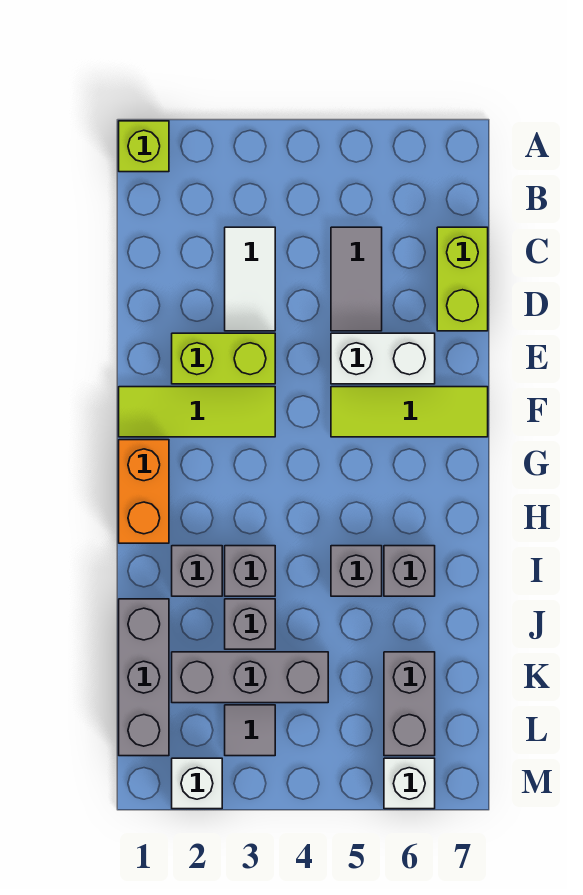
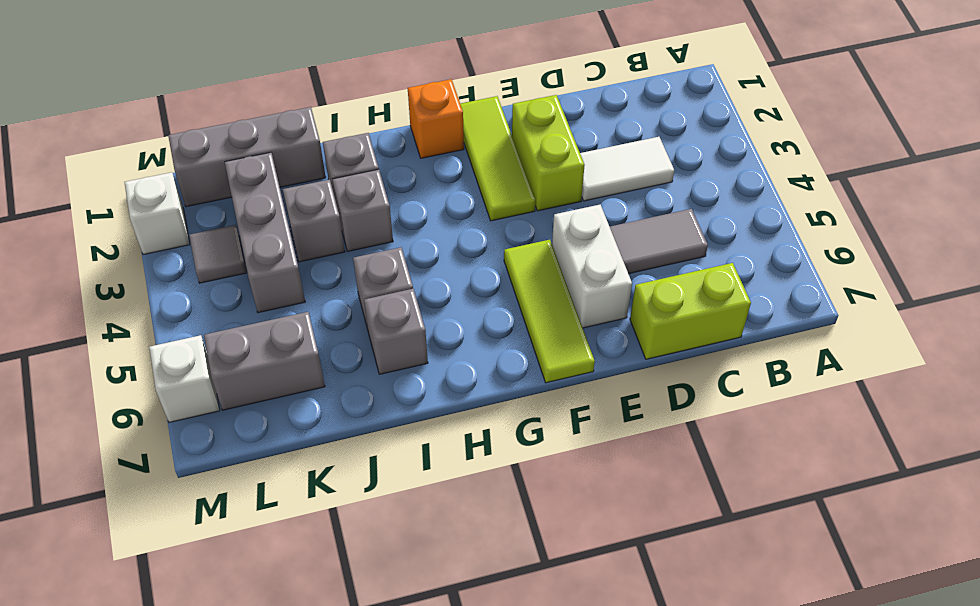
lime 1x1 brick [119,121,169,172] -> none
orange 1x2 brick [119,440,169,543] -> orange 1x1 brick [408,79,464,158]

